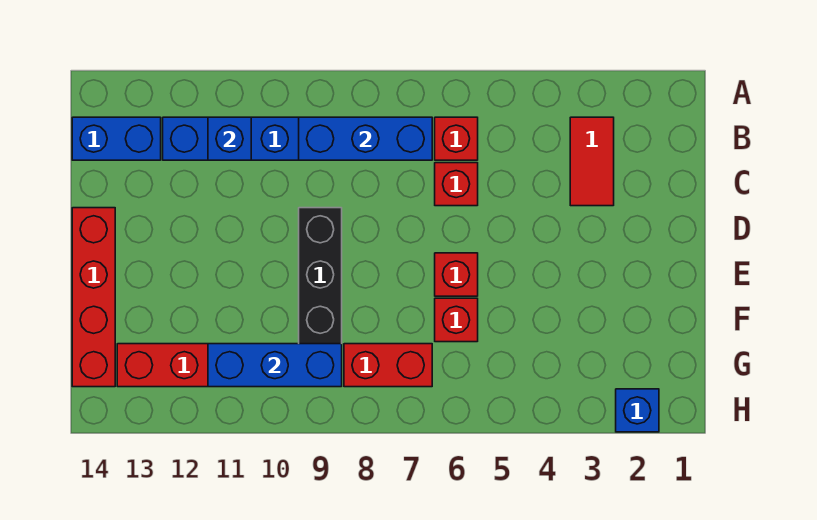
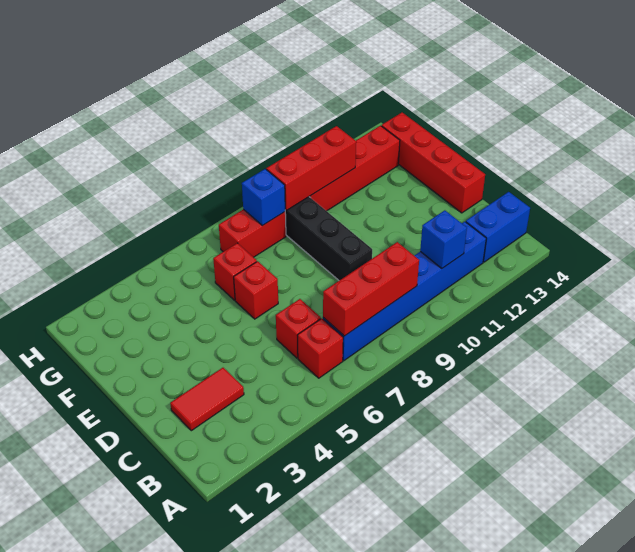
red 1x2 tile [570,117,614,206] -> red 1x2 tile turned to [170,368,244,431]
blue 1x3 brick [299,117,432,160] -> red 1x3 brick [323,242,419,336]
blue 1x3 brick [208,344,342,387] -> red 1x3 brick [266,126,356,210]
blue 1x1 brick [616,389,659,432] -> blue 1x1 brick moved to [242,169,285,226]

